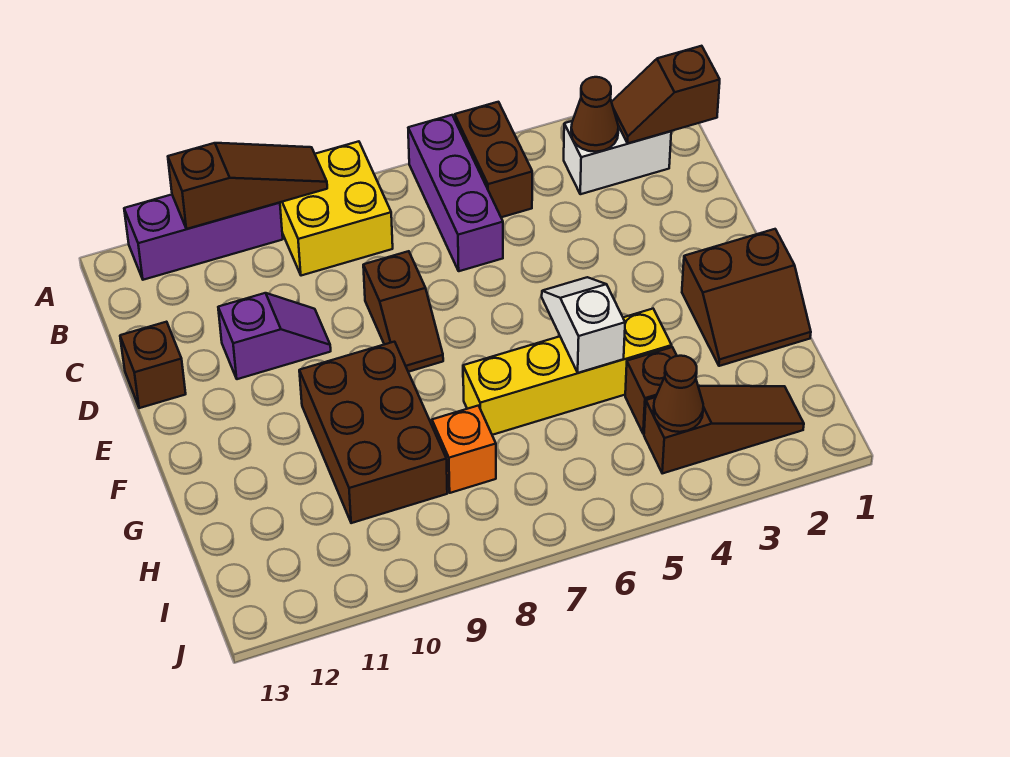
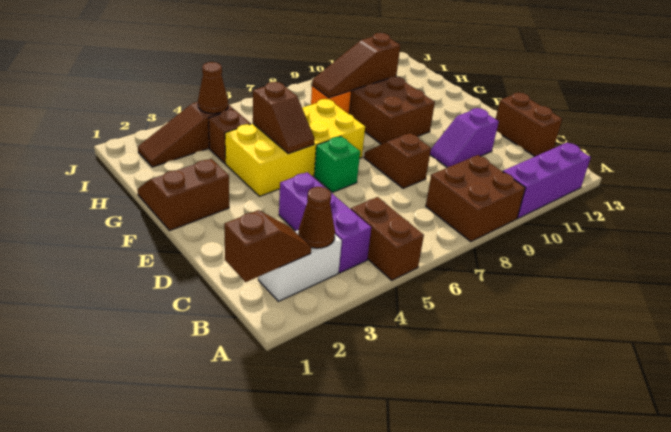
purple 1x3 brick [408,115,503,271] -> purple 1x3 brick moved to [279,172,371,273]
yellow 2x2 brick [280,141,393,276] -> brown 2x2 brick [426,155,525,242]
brown 1x3 slope [168,143,327,229] -> brown 1x3 slope moved to [312,33,400,98]
brown 1x1 brick [120,322,186,408] -> brown 1x2 brick [496,93,562,156]
none -> green 1x1 brick [314,137,360,192]
white 1x2 slope [542,277,625,373] -> brown 1x2 slope [253,82,314,154]
yellow 1x4 brick [463,309,672,435] -> yellow 2x4 brick [225,99,365,196]

